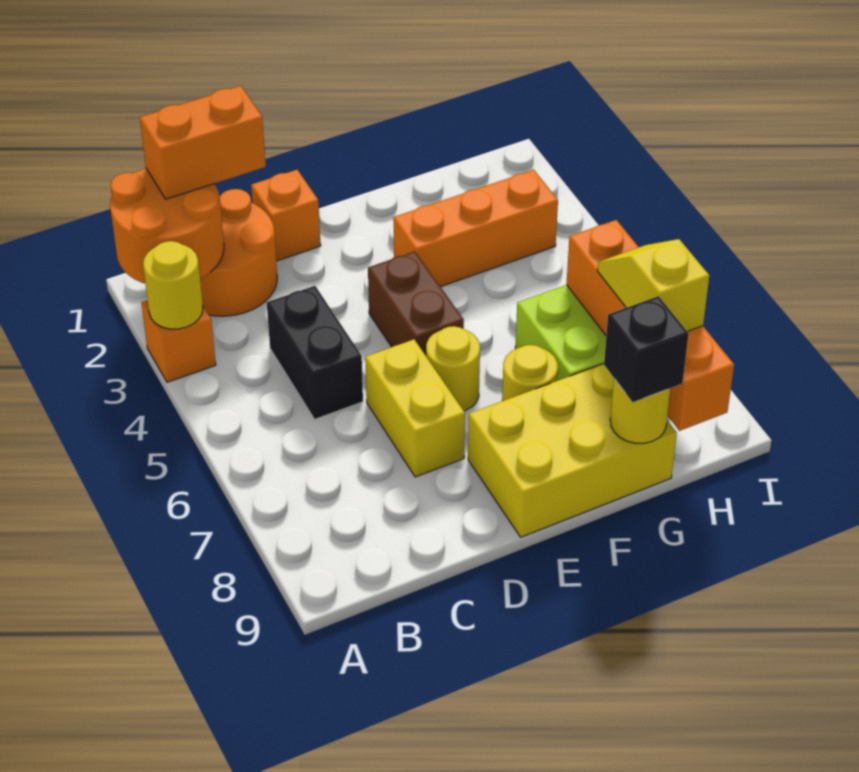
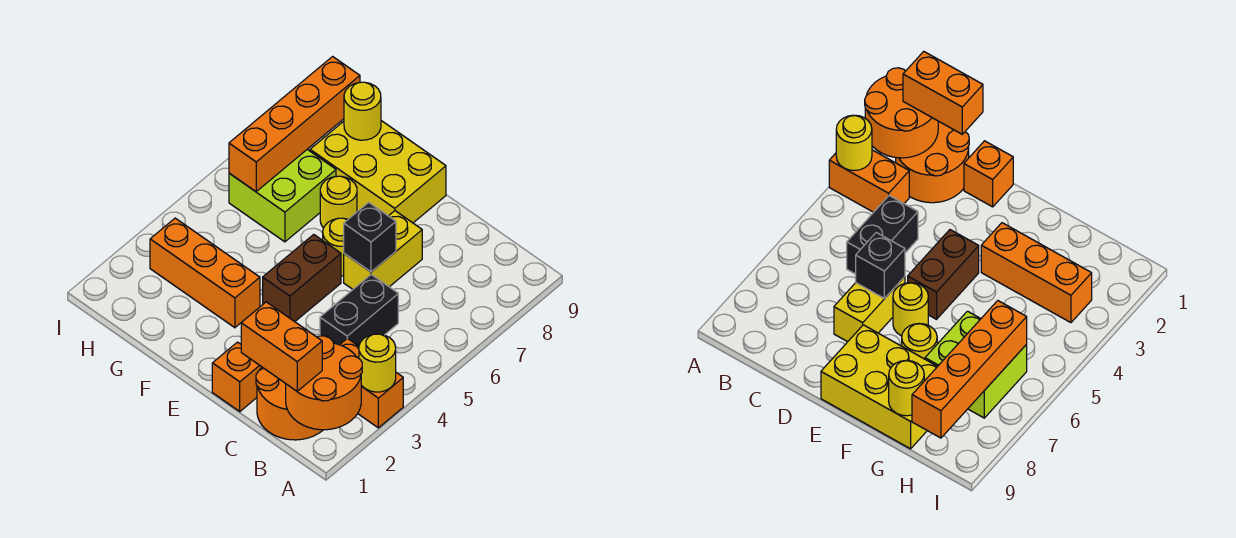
orange 1x1 brick [141,300,216,382] -> orange 1x2 brick [340,338,403,428]
black 1x1 brick [604,296,689,402] -> black 1x1 brick moved to [344,202,396,272]
yellow 1x2 slope [597,239,709,331] -> none

